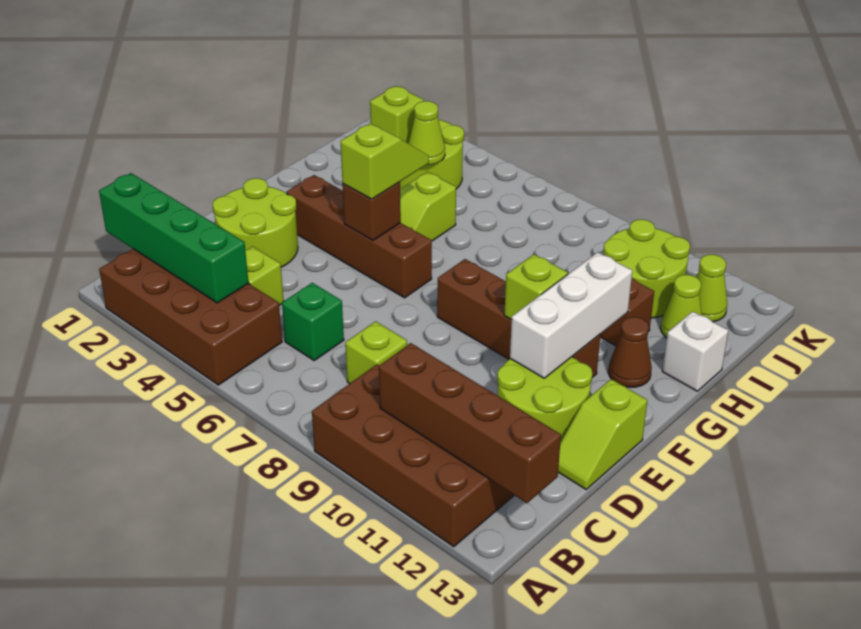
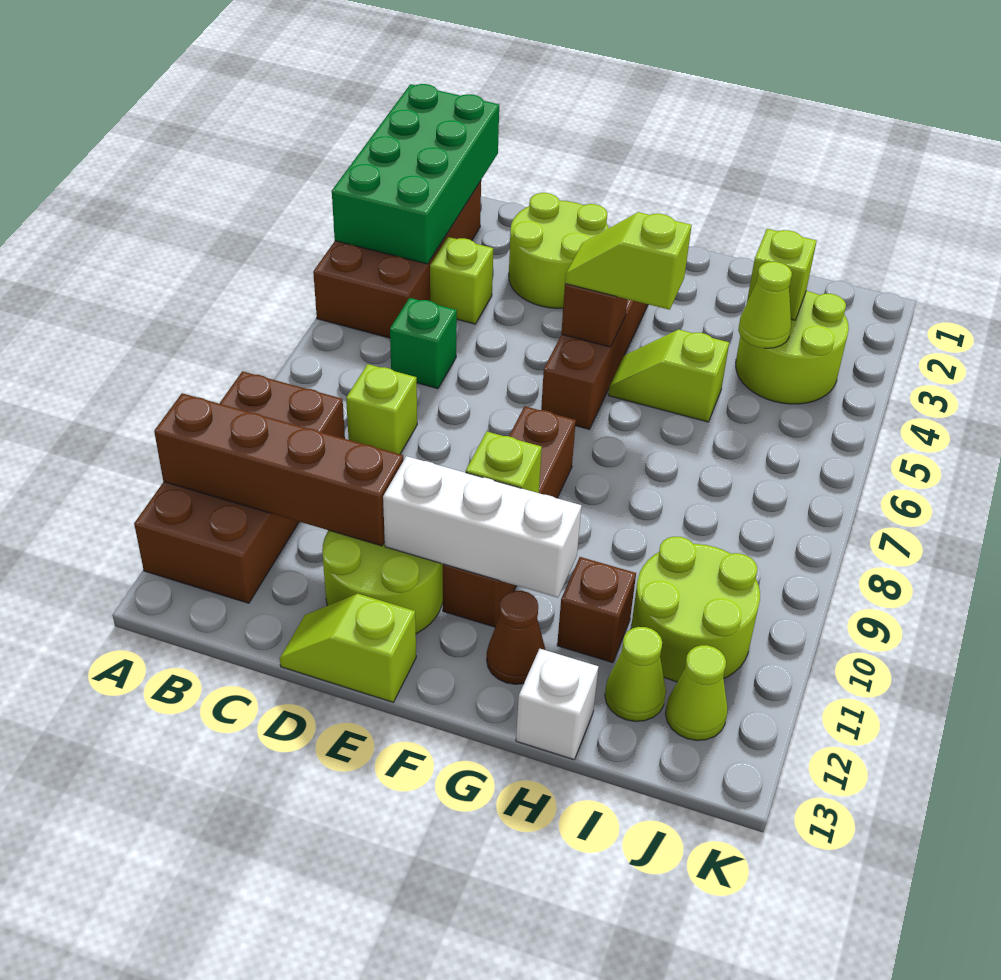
green 1x4 brick [99,173,249,303] -> green 2x4 brick [332,84,499,264]
brown 1x4 brick [379,343,561,503] -> brown 1x4 brick turned to [154,393,404,546]
lime 1x2 slope [341,123,429,199] -> lime 1x2 slope turned to [565,212,692,310]

